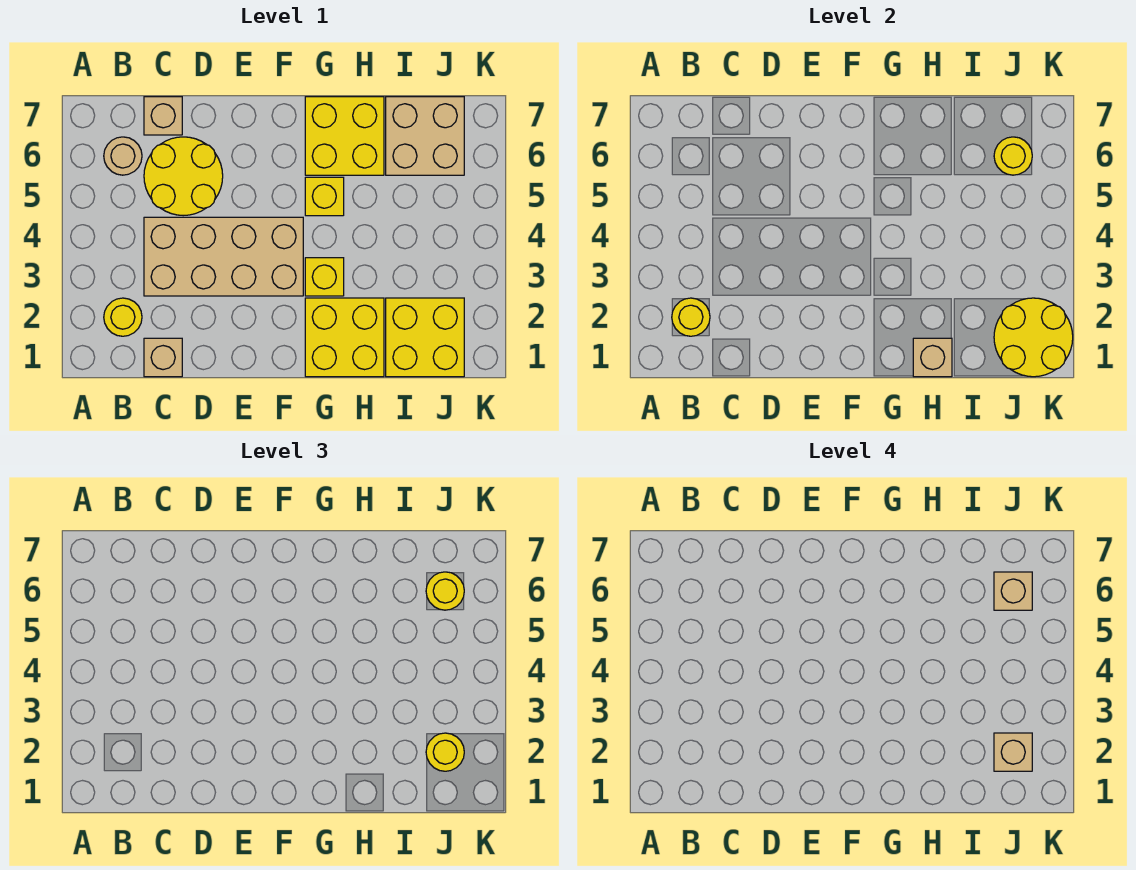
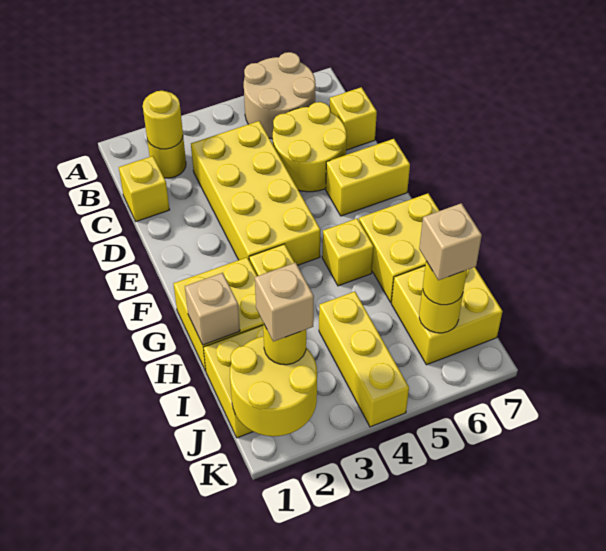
tan 1x1 round brick [104,137,142,175] -> tan 2x2 round brick [244,52,316,139]
tan 1x1 brick [144,338,182,377] -> yellow 1x1 brick [119,156,170,221]
tan 2x4 brick [144,217,303,296] -> yellow 2x4 brick [191,121,320,265]
tan 1x1 brick [144,97,182,135] -> yellow 1x1 brick [329,87,377,150]
none -> yellow 1x2 brick [326,139,410,216]
none -> yellow 1x3 brick [319,292,409,427]
tan 2x2 brick [386,97,464,175] -> yellow 2x2 brick [391,266,503,365]

